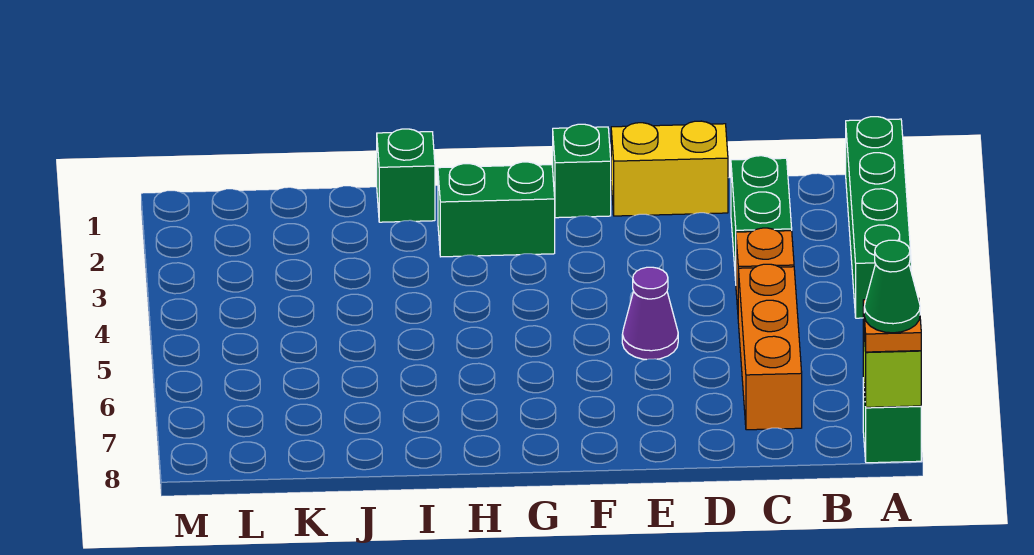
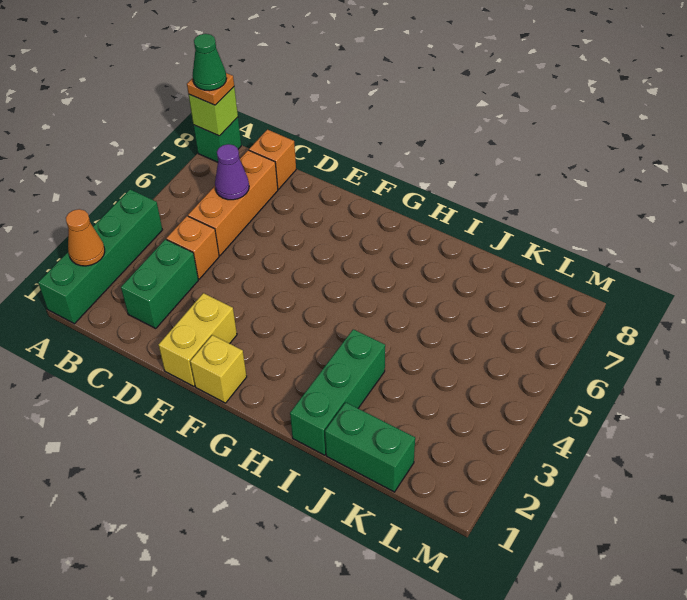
none -> orange 1x1 cone [66,209,105,266]
none -> orange 1x1 brick [249,130,296,189]
yellow 1x2 brick [611,121,728,216] -> yellow 1x2 brick turned to [159,293,237,386]
purple 1x1 cone [622,267,678,360] -> purple 1x1 cone moved to [215,144,249,200]
green 1x1 brick [553,124,611,218] -> yellow 1x1 brick [190,335,247,403]
green 1x2 brick [438,162,555,257] -> green 1x2 brick moved to [325,402,415,492]
green 1x1 brick [377,129,435,222] -> green 1x3 brick [290,329,385,455]

